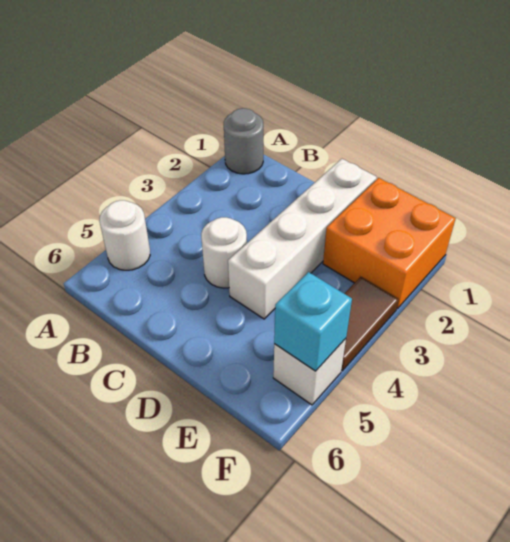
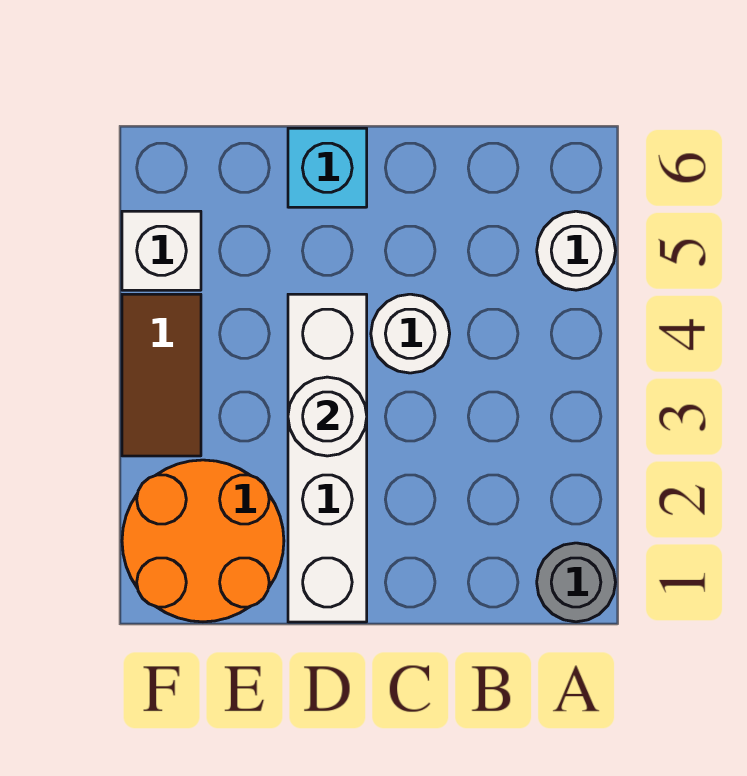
none -> white 1x1 round brick [288,377,367,456]
orange 2x2 brick [323,178,456,309] -> orange 2x2 round brick [122,460,284,622]
cyan 1x1 brick [274,272,352,371] -> cyan 1x1 brick moved to [288,128,367,207]

